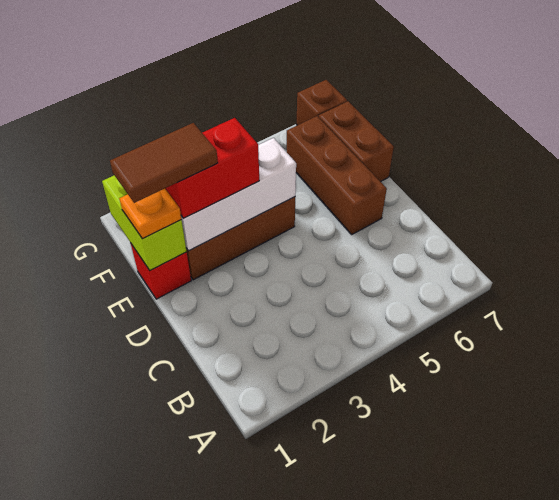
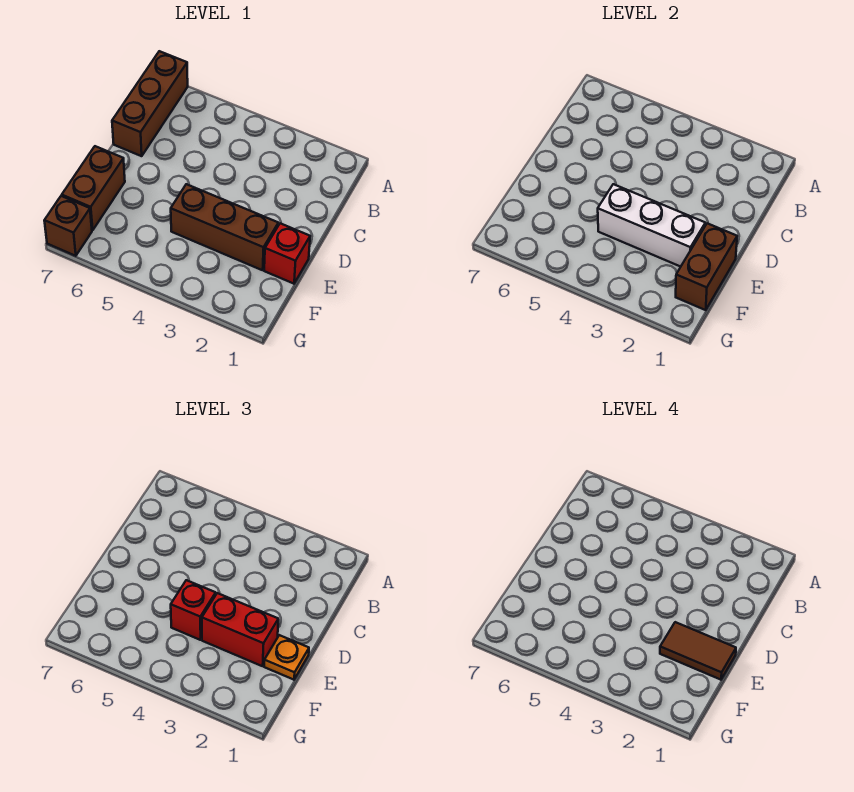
brown 1x3 brick [287,116,387,234] -> brown 1x3 brick moved to [112,51,188,156]
lime 1x2 brick [102,175,187,270] -> brown 1x2 brick [676,223,737,310]
none -> red 1x1 brick [171,580,216,640]

